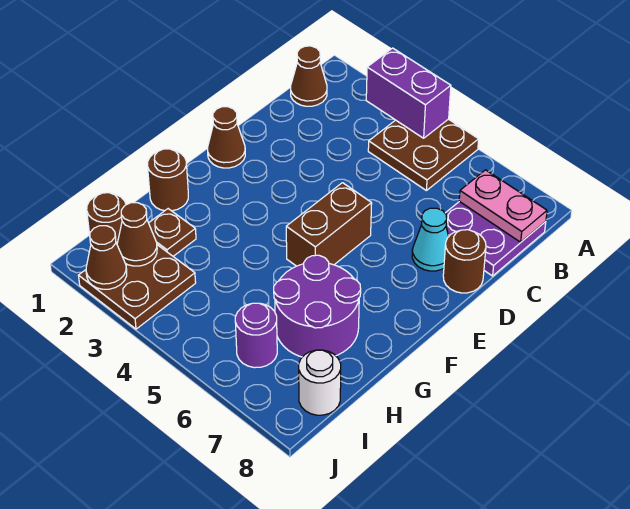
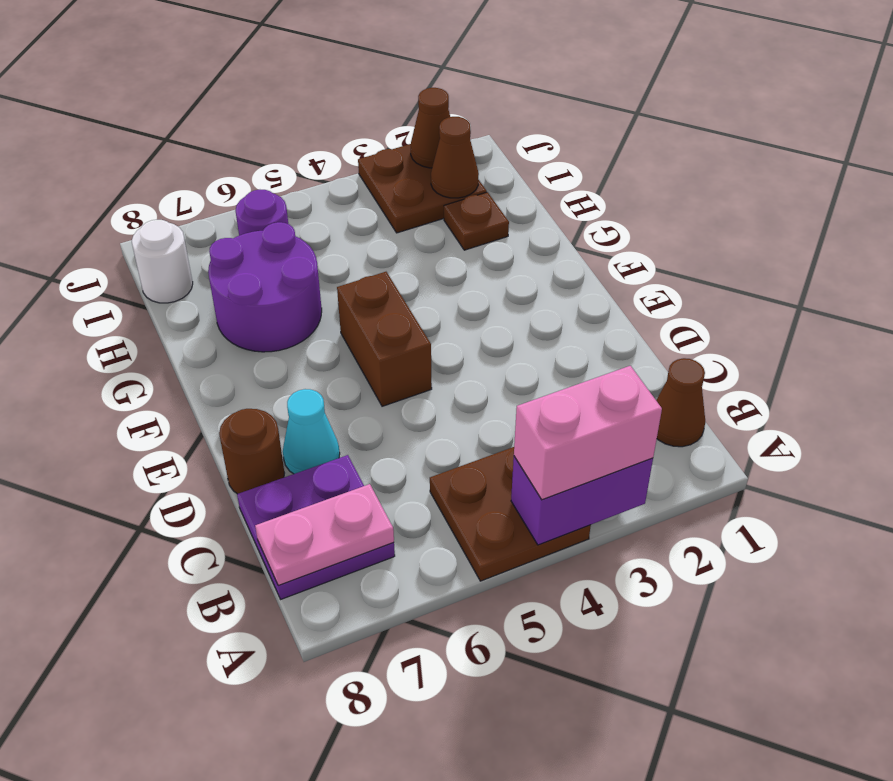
none -> pink 1x2 brick [514,366,662,500]
brown 1x1 cone [208,107,245,168] -> none
brown 1x1 round brick [148,149,188,211] -> none
brown 1x1 round brick [87,193,126,243] -> none

